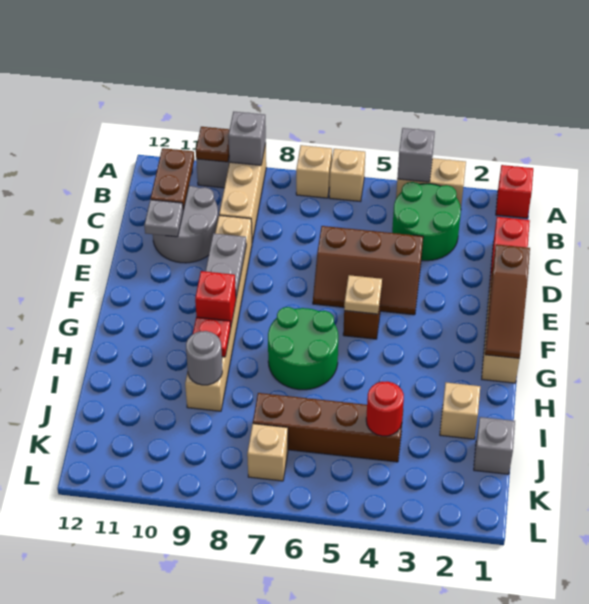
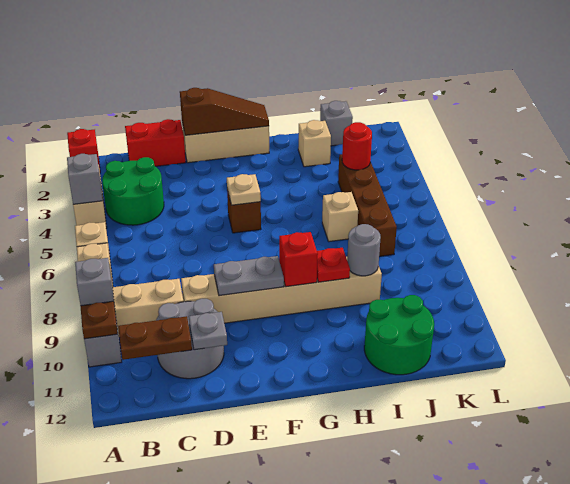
brown 2x3 slope [313,226,423,315] -> none
green 2x2 round brick [268,307,338,390] -> green 2x2 round brick moved to [364,295,434,375]
tan 1x1 brick [247,424,288,481] -> tan 1x1 brick moved to [322,192,358,242]

